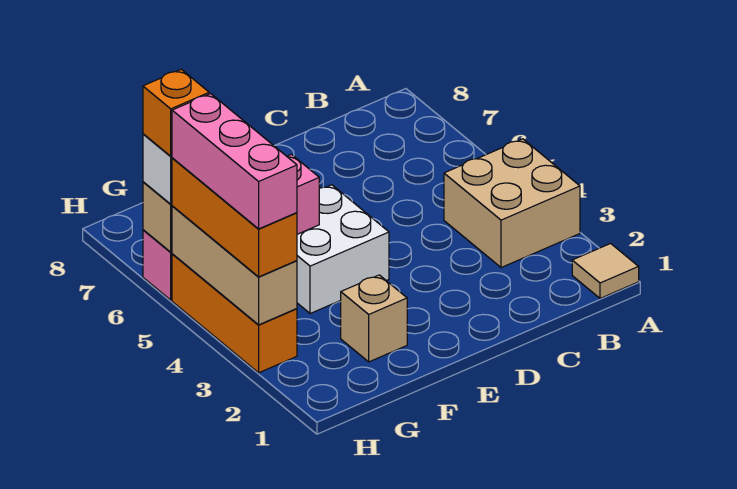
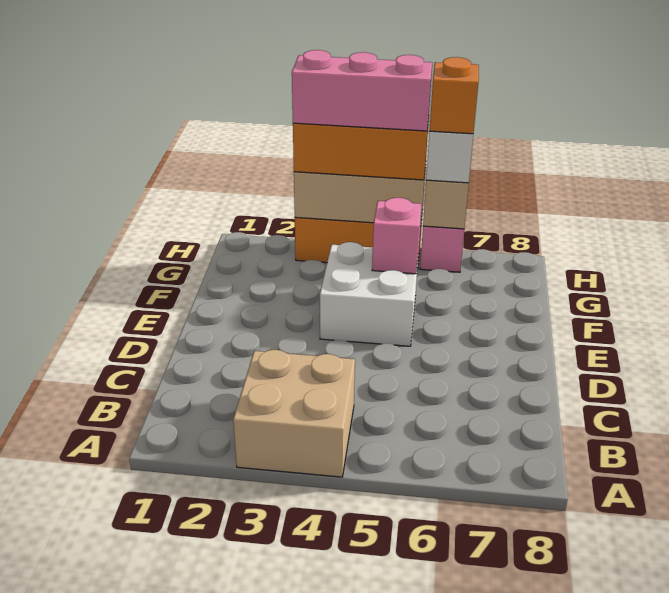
tan 1x1 tile [572,244,639,298] -> none
tan 1x1 brick [341,275,407,362] -> none

